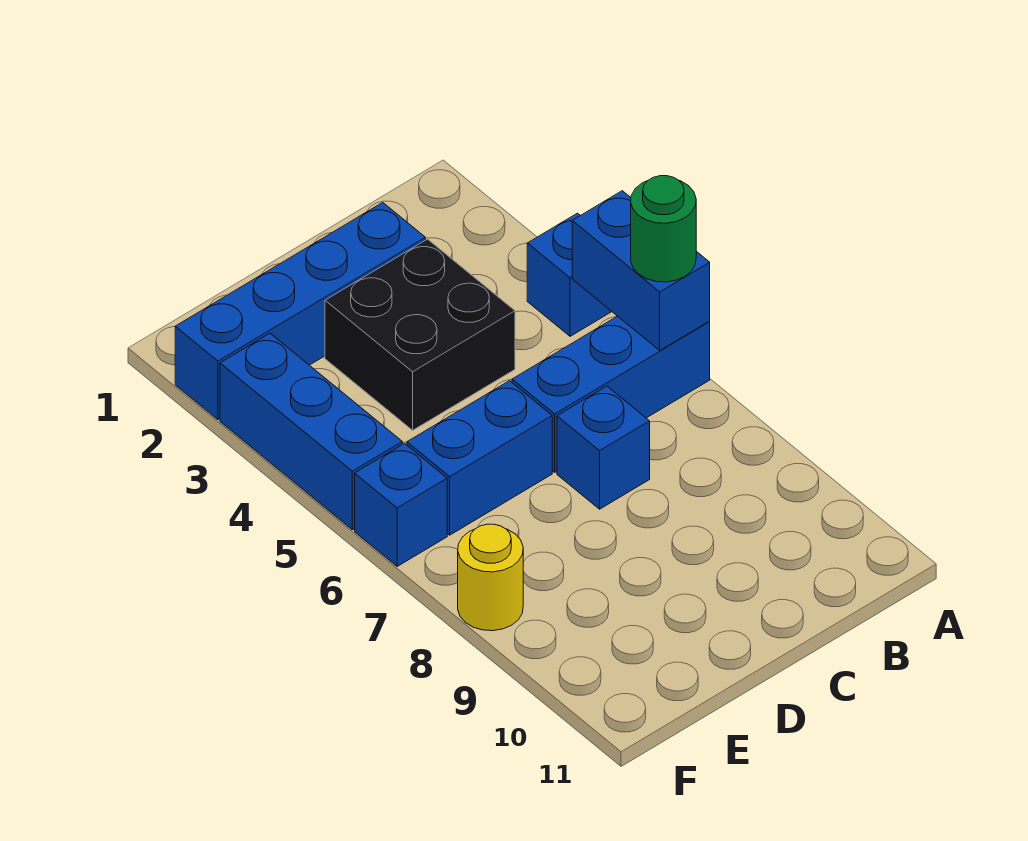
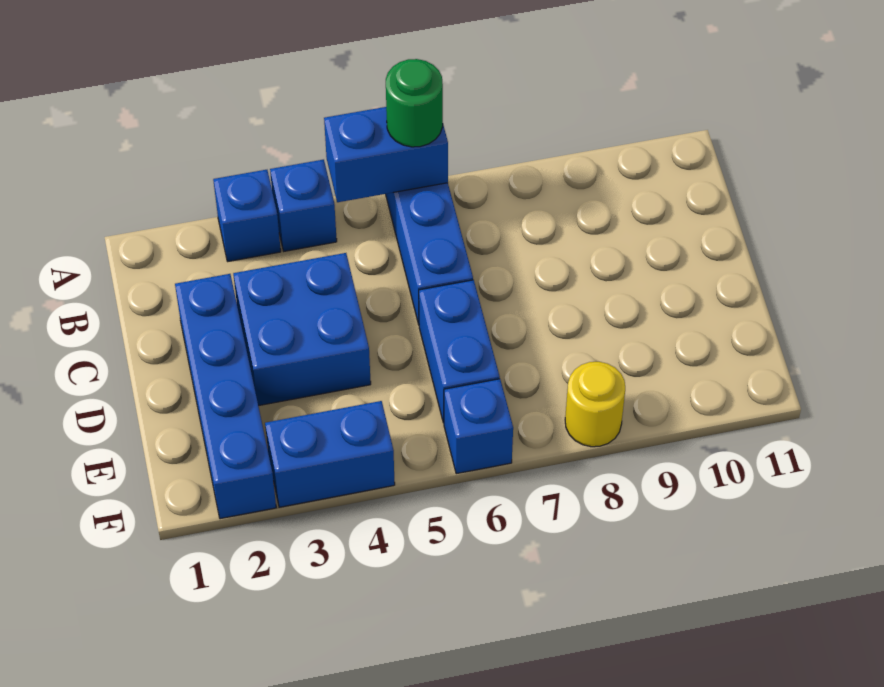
black 2x2 brick [325,239,515,430] -> blue 2x2 brick [233,253,371,406]
blue 1x1 brick [557,386,650,509] -> blue 1x1 brick moved to [213,170,281,261]
blue 1x3 brick [220,333,402,530] -> blue 1x2 brick [265,401,395,507]

